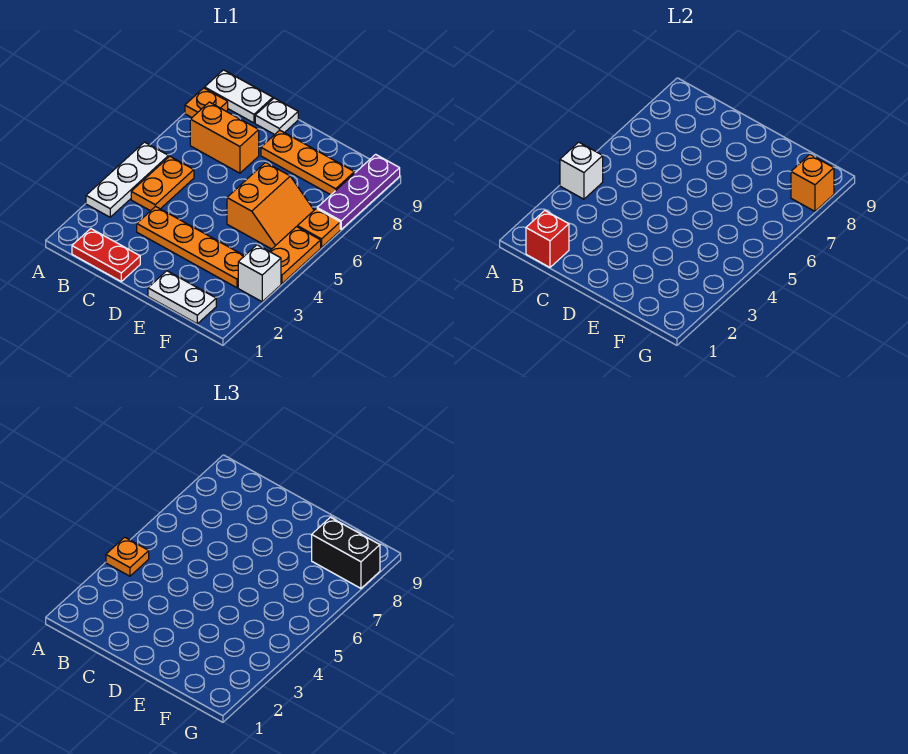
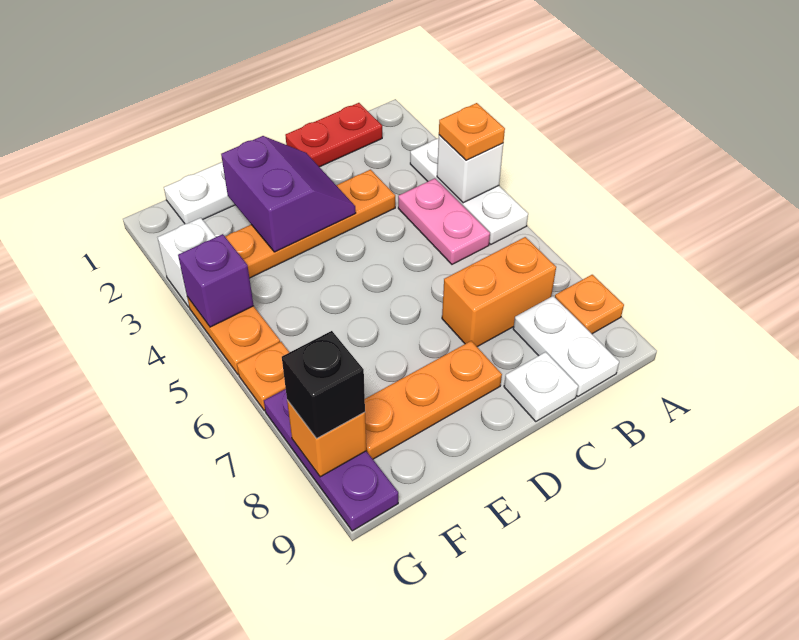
white 1x2 plate [205,70,273,123] -> white 1x2 plate turned to [513,296,619,397]
red 1x1 brick [526,211,569,267] -> none
orange 1x2 plate [131,156,194,211] -> pink 1x2 plate [398,178,490,264]
none -> purple 2x2 slope [221,136,356,252]
orange 2x2 slope [227,162,314,249] -> none
black 1x2 brick [312,517,380,588] -> black 1x1 brick [282,331,365,439]
none -> purple 1x1 brick [178,234,254,327]

